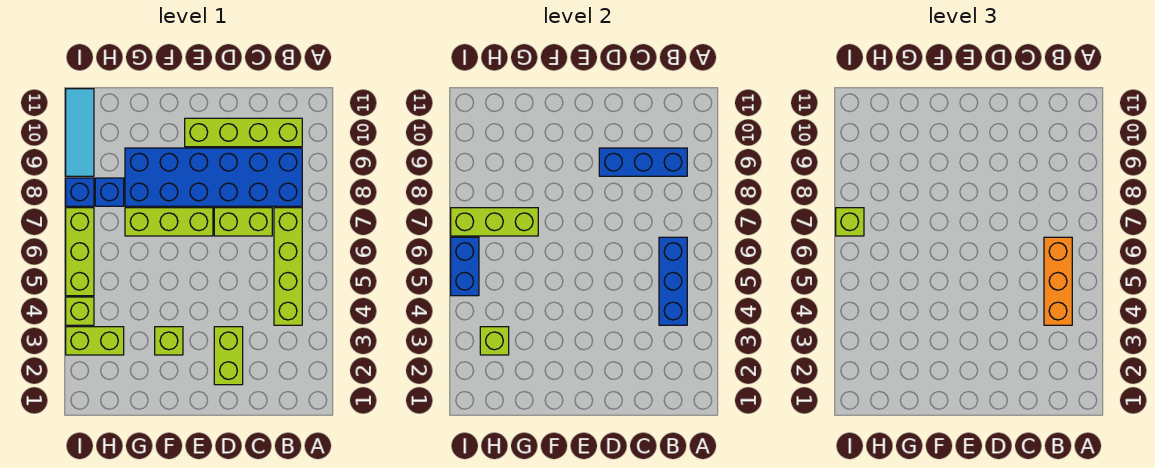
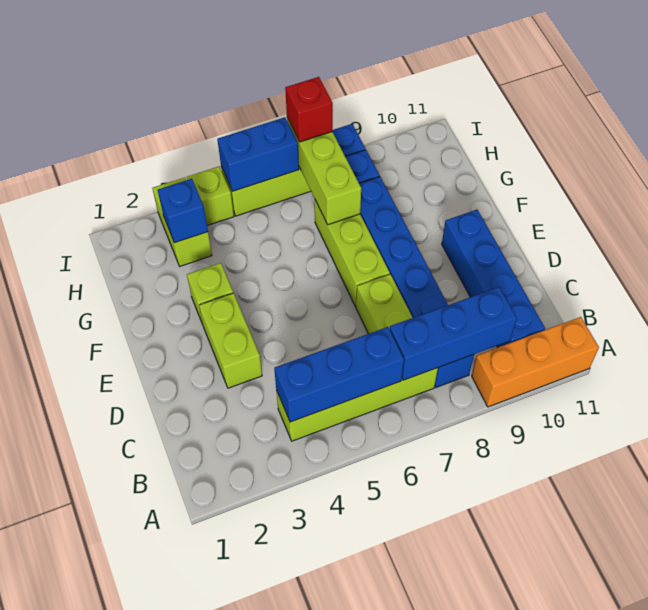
orange 1x3 brick [1044,237,1072,325] -> orange 1x3 brick moved to [472,317,599,407]
blue 2x6 brick [125,148,302,206] -> blue 1x6 brick [359,177,474,387]
blue 1x3 brick [599,148,687,176] -> blue 1x3 brick turned to [390,287,517,380]
lime 1x4 brick [185,118,302,147] -> blue 1x4 brick [442,210,545,347]
lime 1x2 brick [214,327,243,385] -> lime 1x2 brick turned to [199,293,262,388]
lime 1x1 brick [480,327,509,355] -> blue 1x1 brick [158,179,208,243]
lime 1x1 brick [836,208,864,236] -> red 1x1 brick [285,77,333,142]
cyan 1x3 tile [66,89,94,176] -> none

